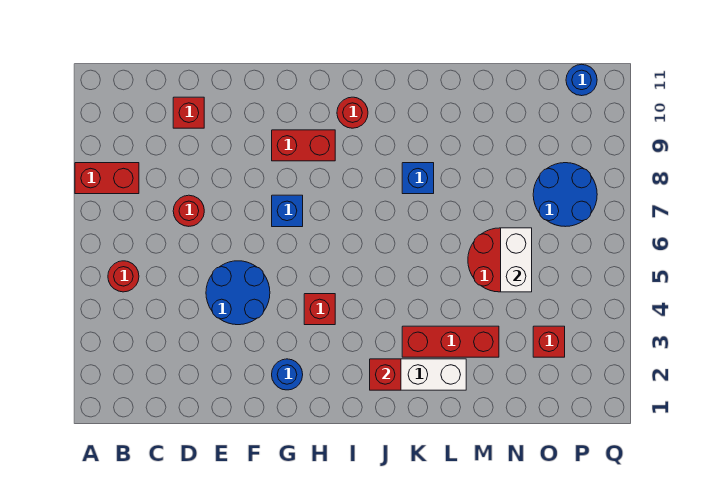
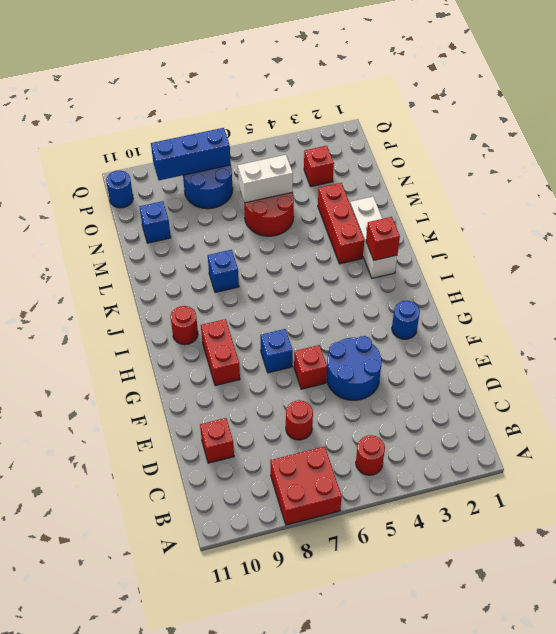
red 1x2 brick [75,163,139,194] -> red 2x2 brick [270,447,342,525]
red 1x1 brick [304,294,335,325] -> red 1x1 brick moved to [294,345,327,389]
none -> blue 1x1 brick [140,201,171,243]
none -> blue 1x3 brick [151,128,231,180]

